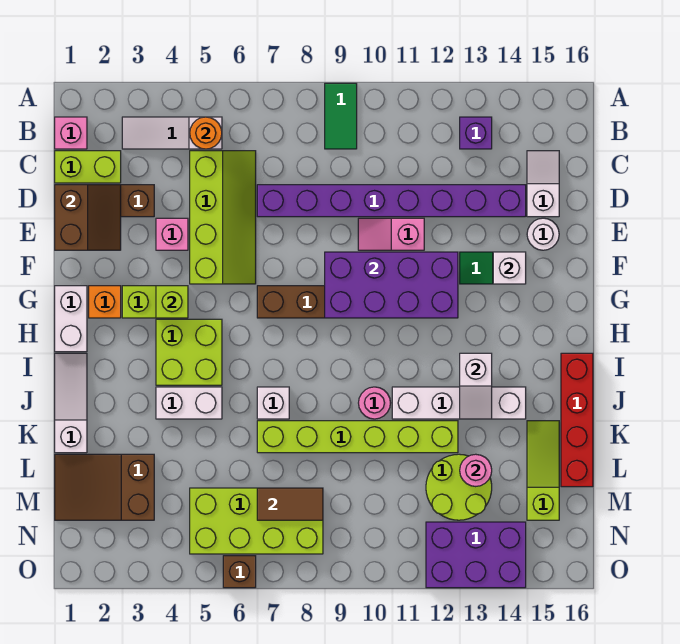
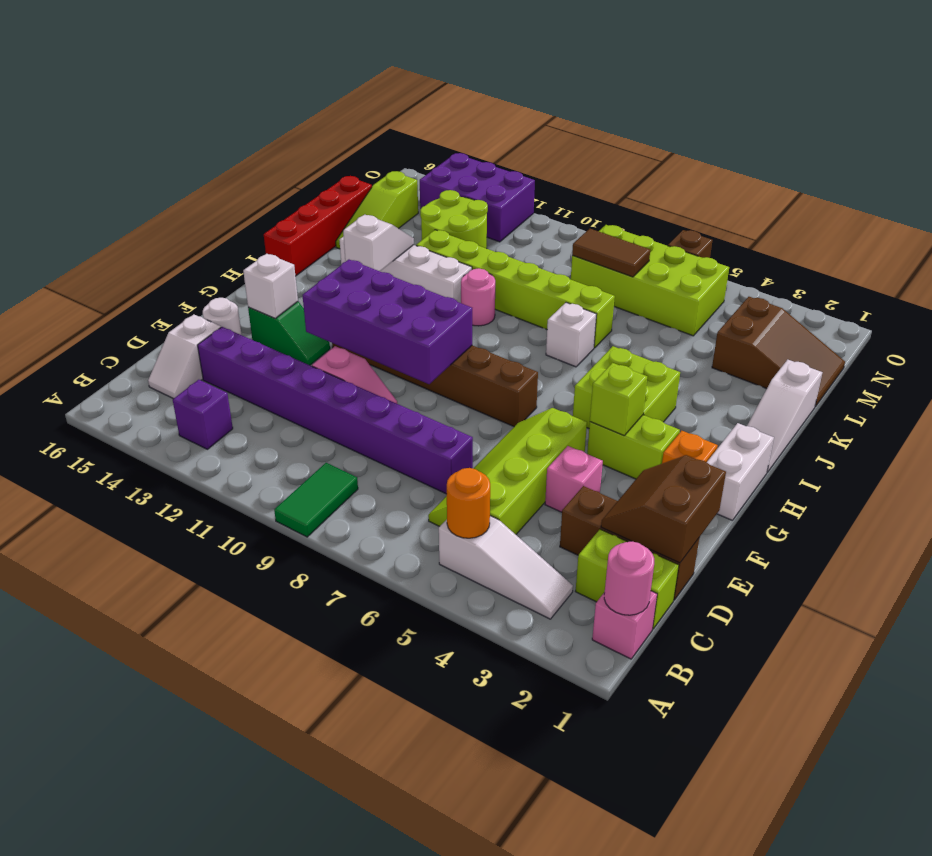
white 1x2 brick [156,387,222,419] -> none
pink 1x1 round brick [460,454,492,487] -> pink 1x1 round brick moved to [604,541,654,615]

